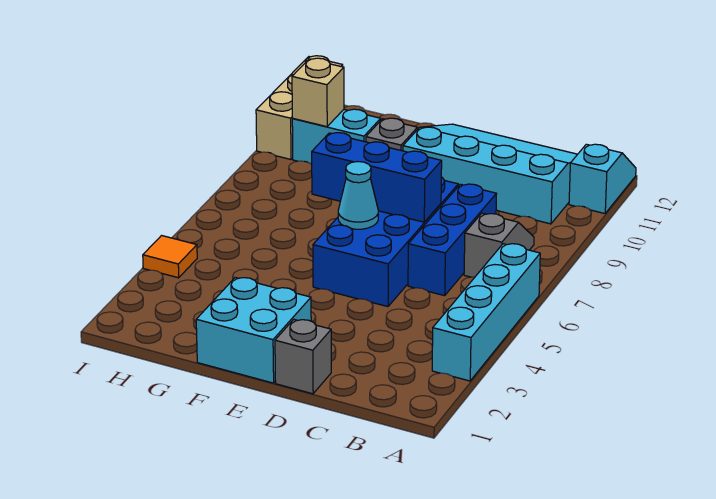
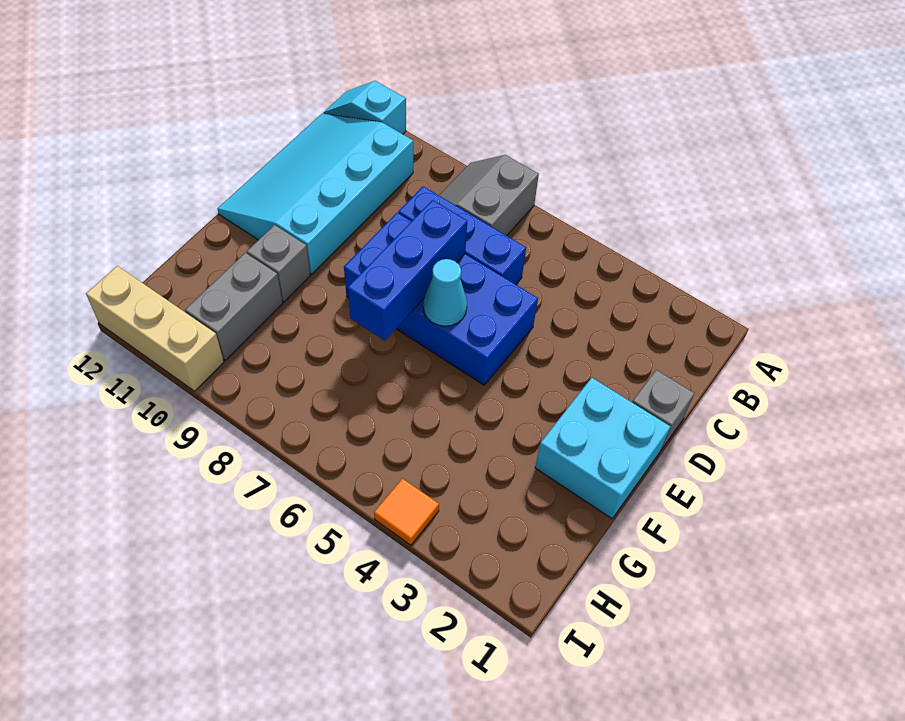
cyan 1x4 brick [432,244,540,381] -> none
grey 1x2 slope [464,213,534,277] -> grey 2x2 slope [439,155,539,236]
cyan 1x2 brick [292,109,381,165] -> grey 1x2 brick [185,253,283,360]
tan 1x1 brick [292,58,344,127] -> none

